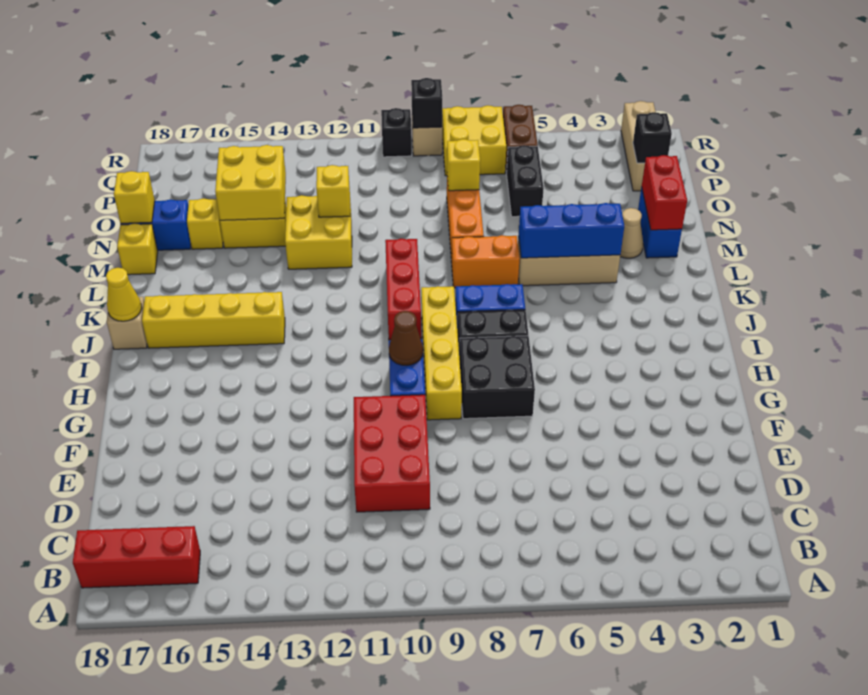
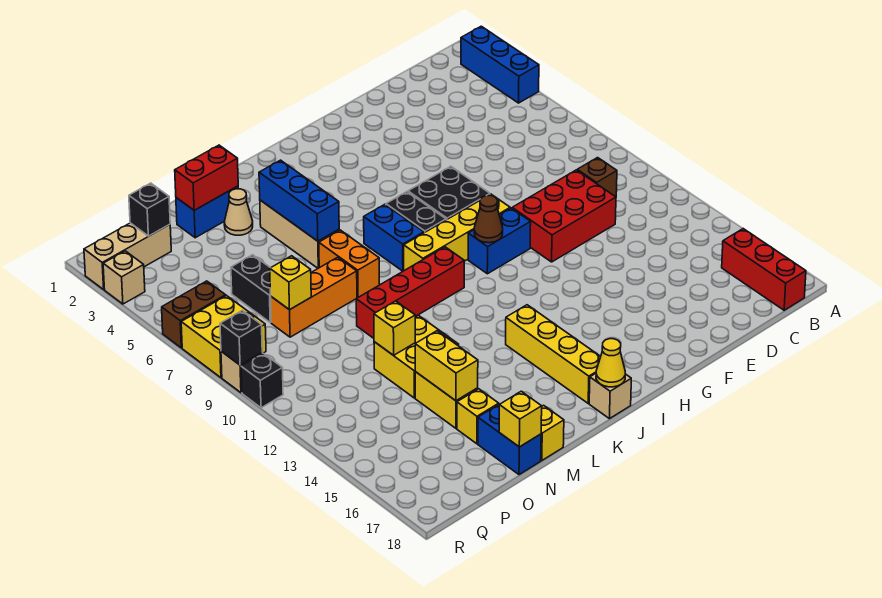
none -> blue 1x3 brick [461,26,539,103]
none -> brown 1x1 brick [577,158,617,197]
red 1x3 brick [385,239,421,340] -> red 1x4 brick [356,247,464,338]
yellow 2x2 brick [215,145,286,220] -> yellow 1x2 brick [415,331,478,401]
black 1x2 brick [507,145,544,217] -> black 1x2 brick turned to [231,255,271,322]
none -> tan 1x1 brick [103,251,145,304]

